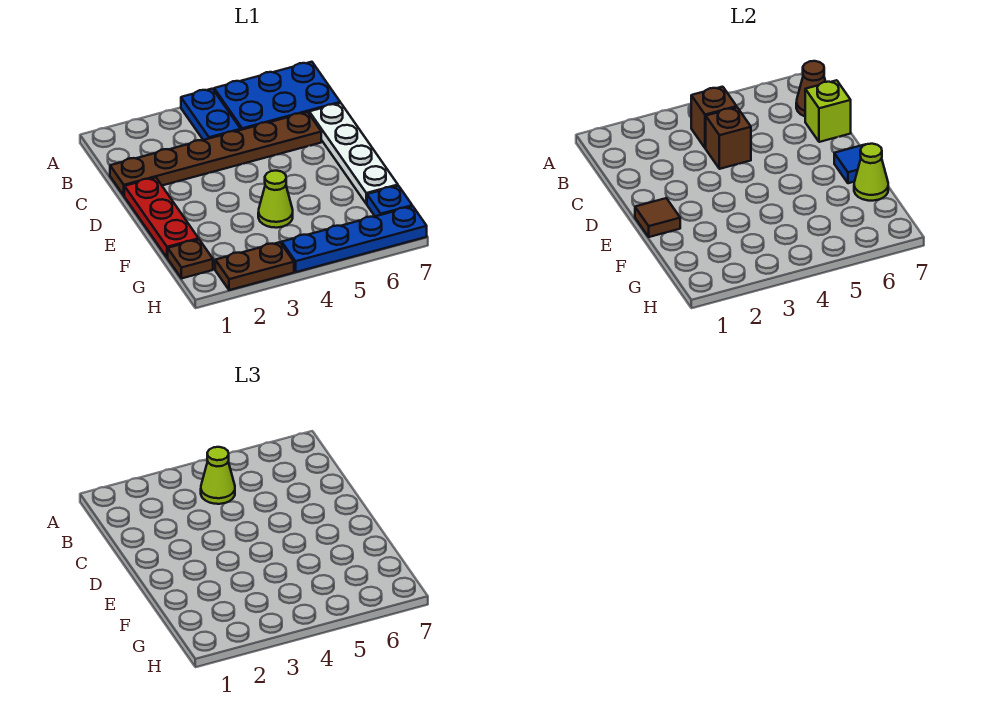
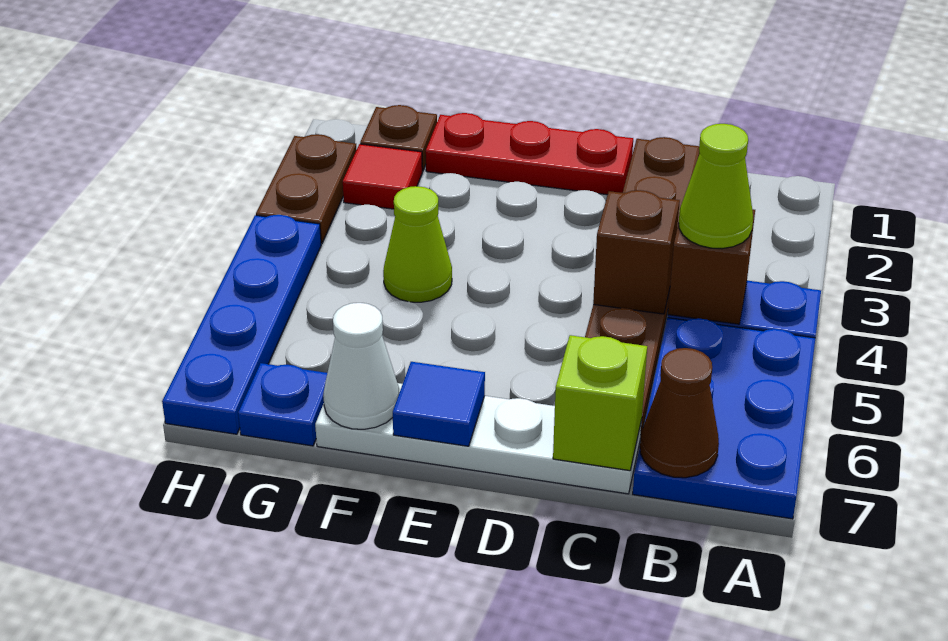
brown 1x1 tile [635,198,680,237] -> none
lime 1x1 cone [854,144,888,201] -> white 1x1 cone [323,303,400,429]
none -> red 1x1 tile [343,144,422,209]

